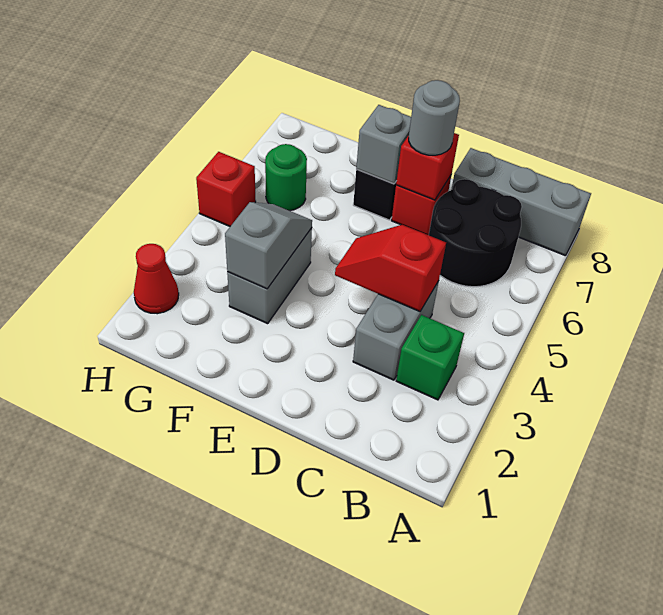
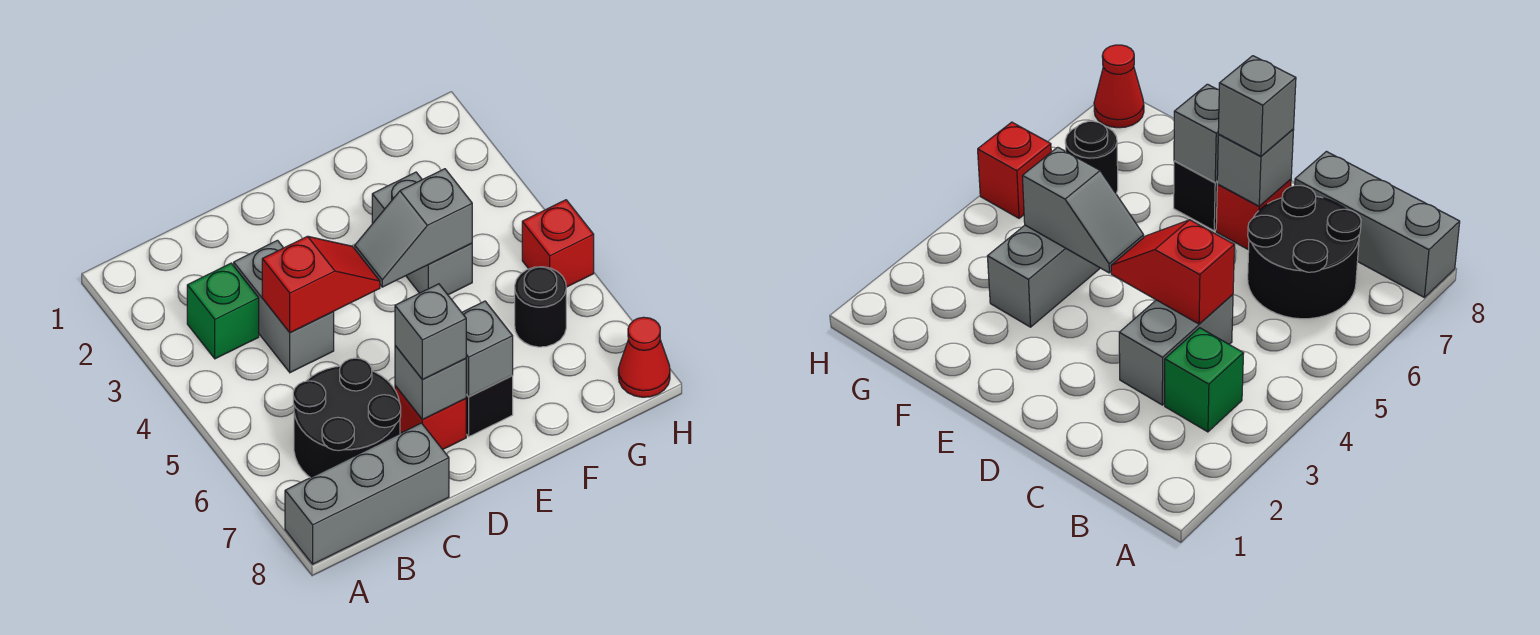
red 1x1 brick [396,133,459,200] -> grey 1x1 brick [395,346,466,420]
grey 1x1 round brick [409,80,460,155] -> grey 1x1 brick [395,284,466,380]
grey 1x2 slope [225,202,312,289] -> grey 1x2 slope turned to [355,169,472,287]
green 1x1 round brick [265,144,307,211] -> black 1x1 round brick [515,267,566,347]
red 1x1 cone [134,244,179,314] -> red 1x1 cone moved to [618,317,670,397]

